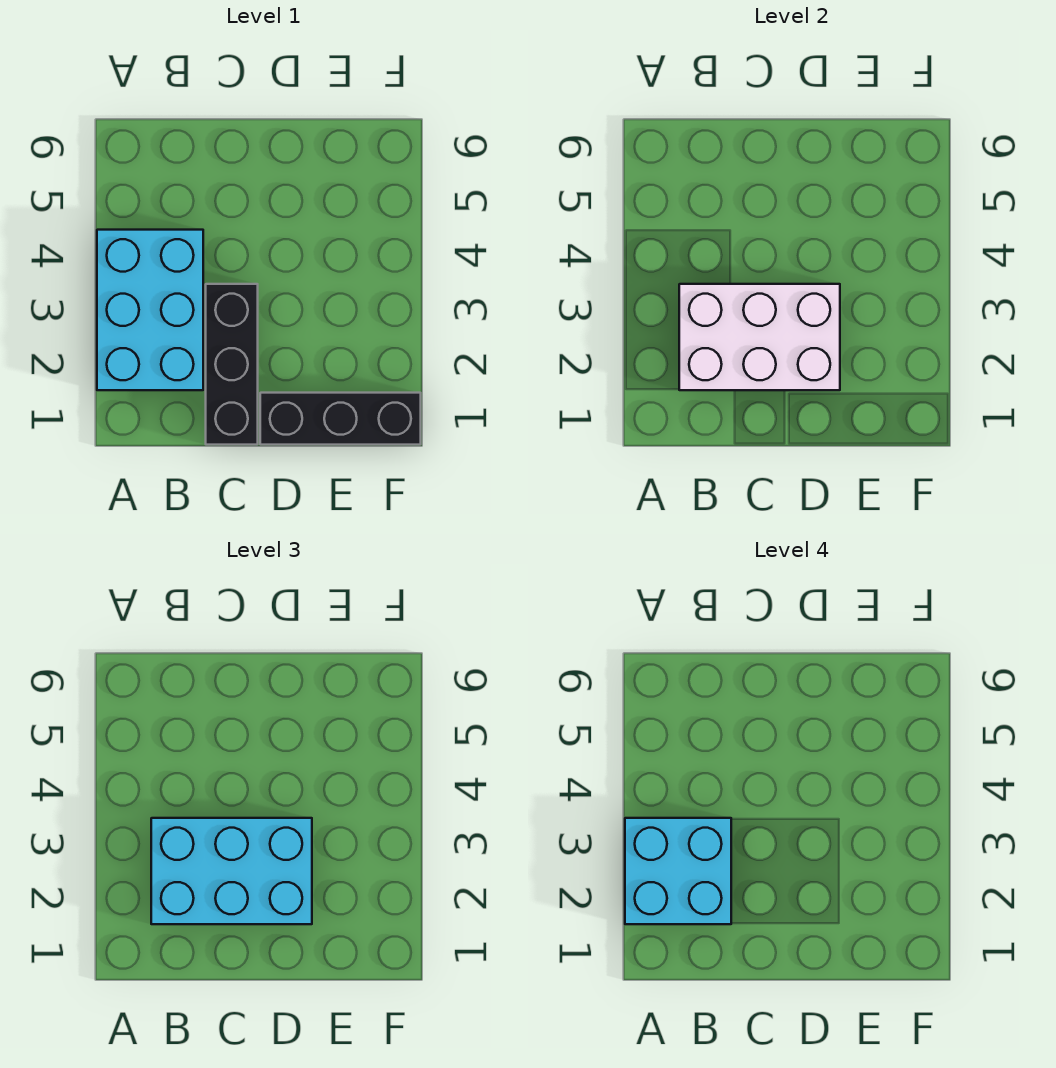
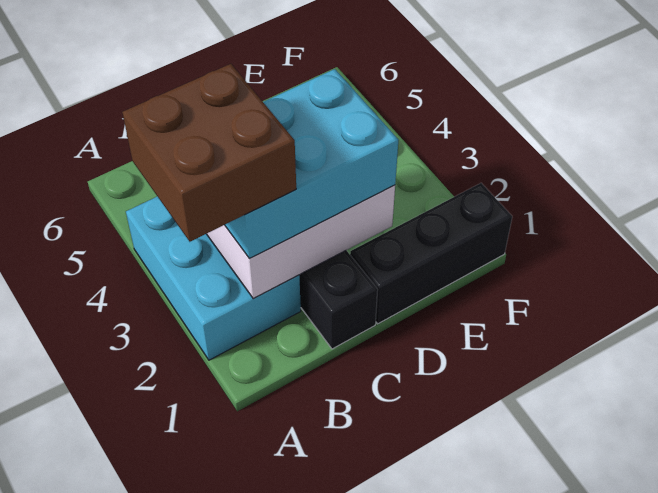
cyan 2x2 brick [625,818,731,924] -> brown 2x2 brick [122,64,296,242]

